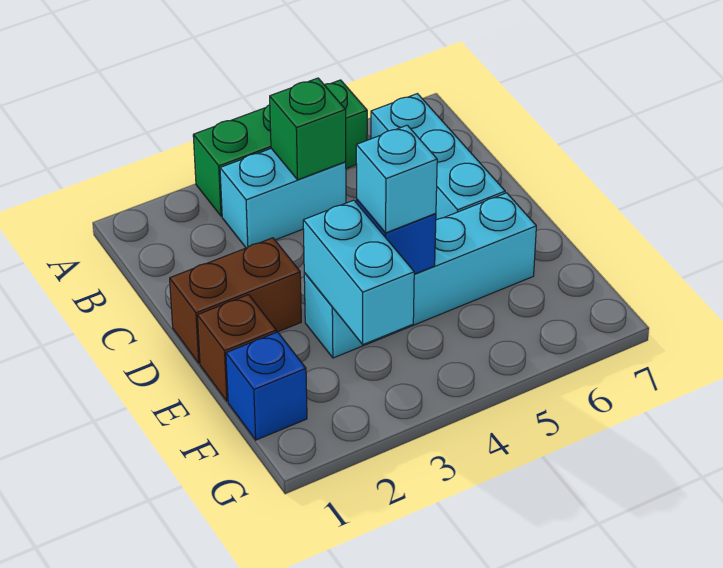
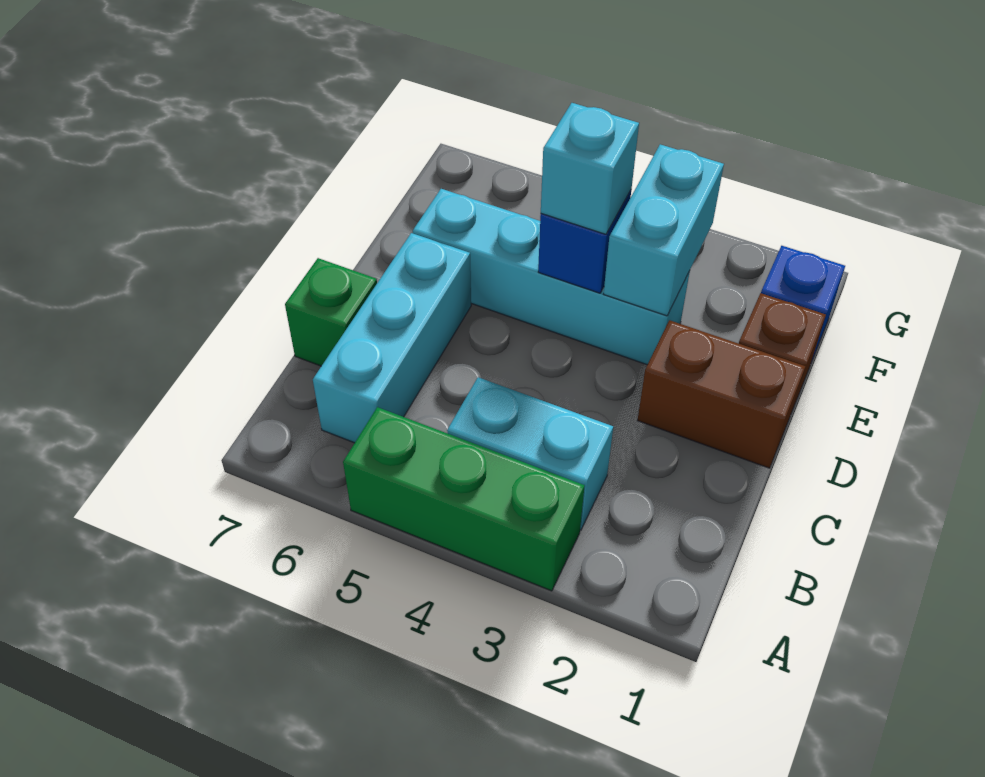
green 1x1 brick [270,78,346,180] -> green 1x1 brick moved to [285,258,377,366]

